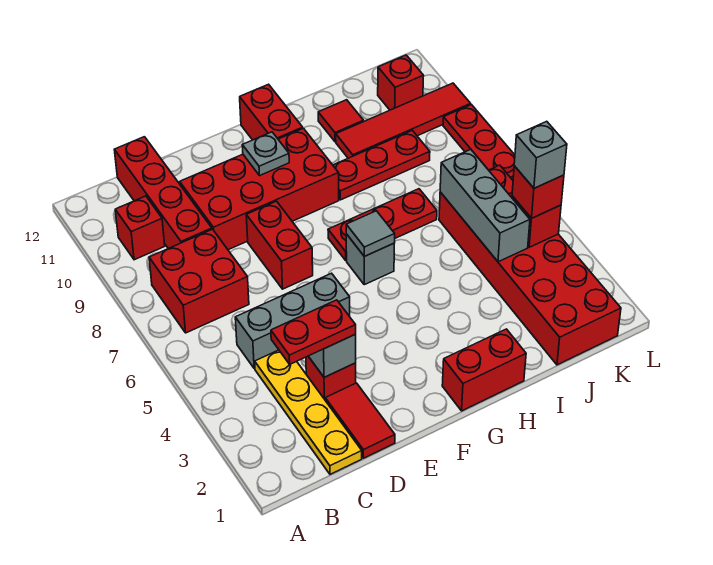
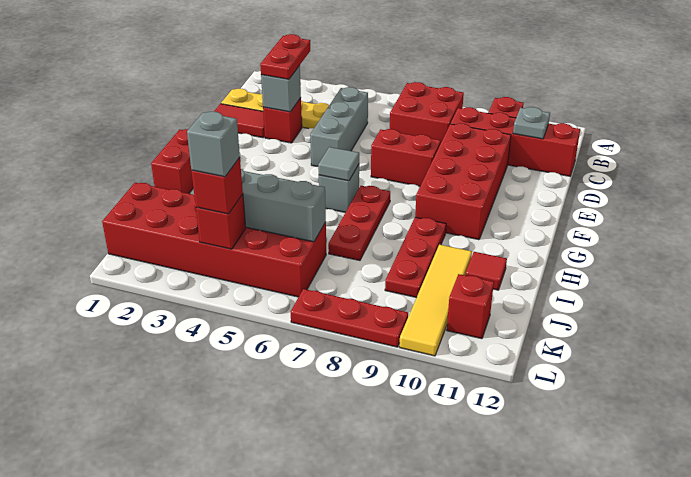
grey 1x1 plate [242,132,289,175] -> grey 1x1 plate moved to [513,107,550,139]
red 1x2 brick [240,84,303,140] -> none
red 1x4 tile [336,83,471,158] -> yellow 1x4 tile [400,245,472,356]

